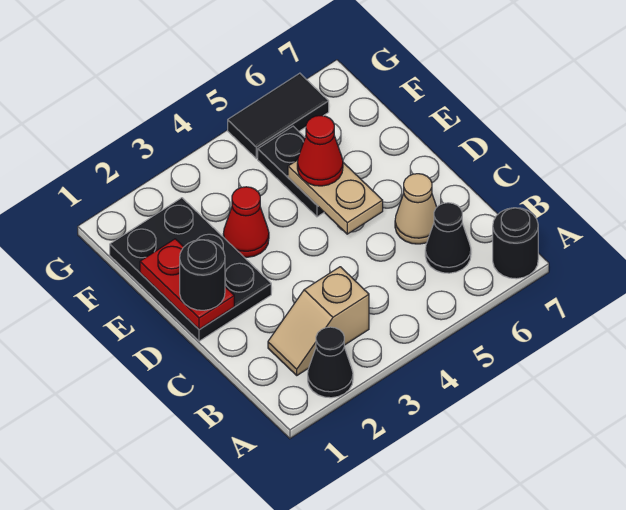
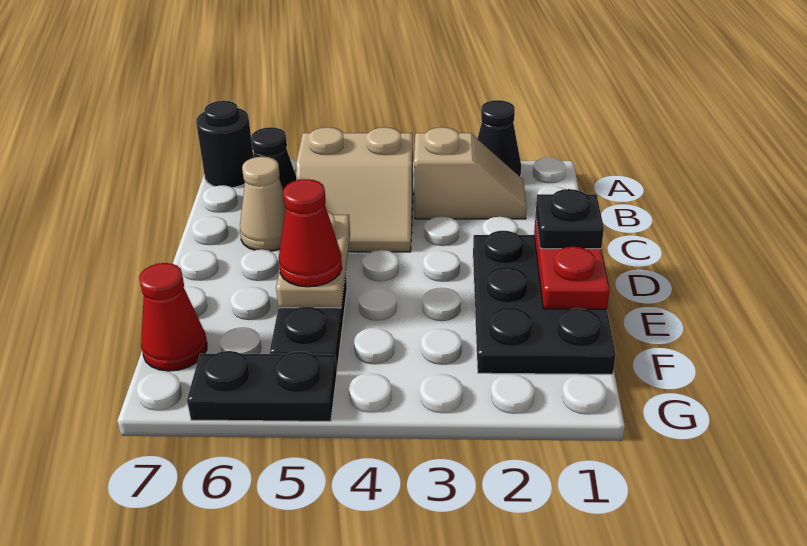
none -> tan 2x2 slope [296,127,413,252]
black 1x1 round brick [180,240,225,310] -> black 1x1 plate [536,189,604,249]
red 1x1 cone [223,187,269,257] -> red 1x1 cone moved to [139,263,207,371]
black 1x2 tile [228,73,329,159] -> black 1x2 plate [187,351,337,421]

